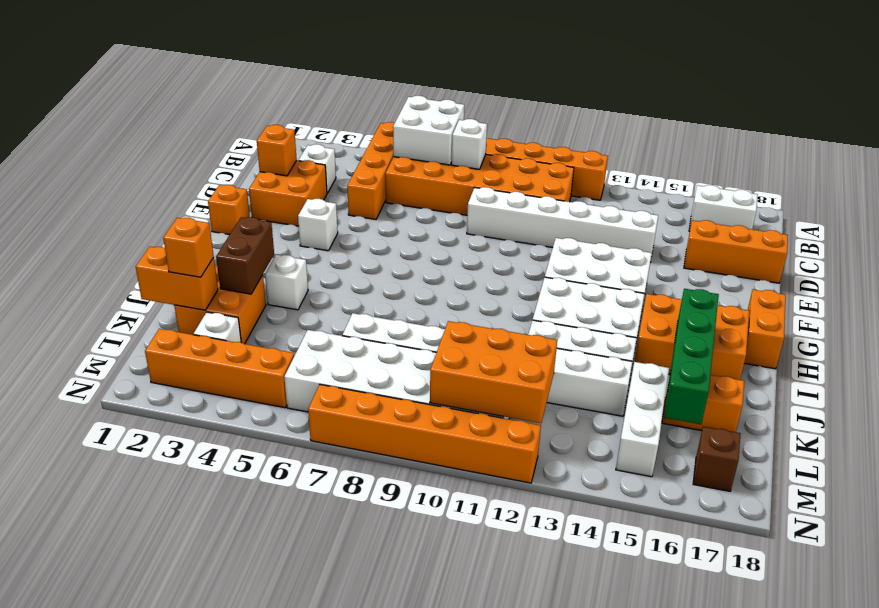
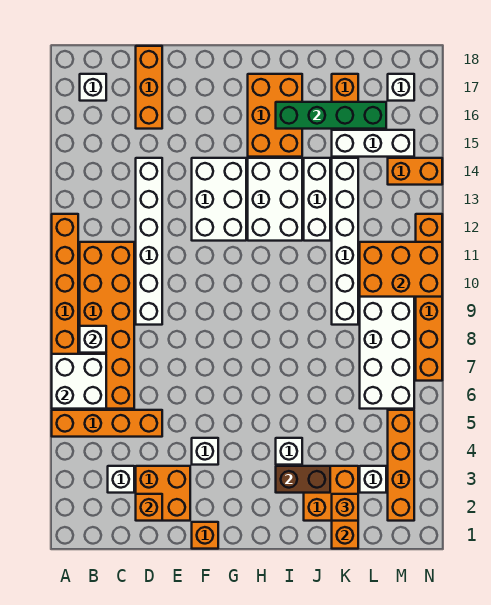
white 1x2 brick [689,185,758,232] -> white 1x1 brick [80,74,106,101]
orange 1x2 brick [744,289,786,369] -> orange 1x2 brick moved to [388,158,442,185]
white 1x8 brick [342,313,633,416] -> white 1x6 brick [332,158,358,325]
orange 2x3 brick [430,321,557,423] -> orange 2x3 brick turned to [360,242,442,297]
brown 1x1 brick [693,427,741,491] -> white 1x1 brick [388,74,414,101]

